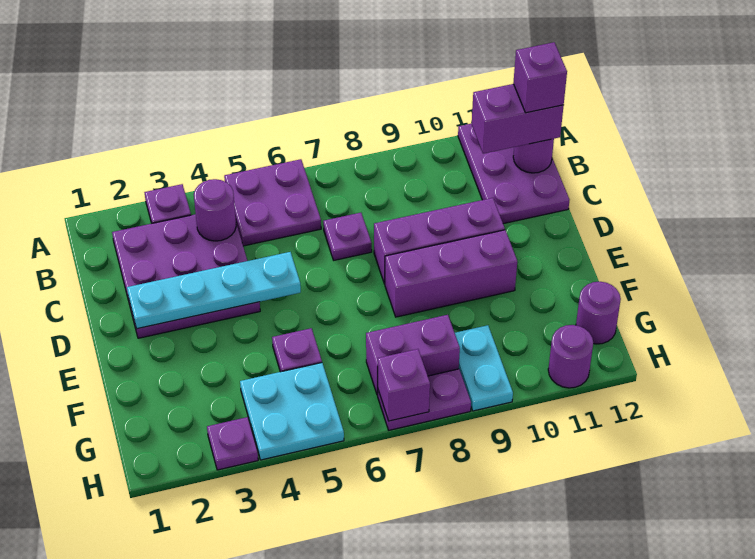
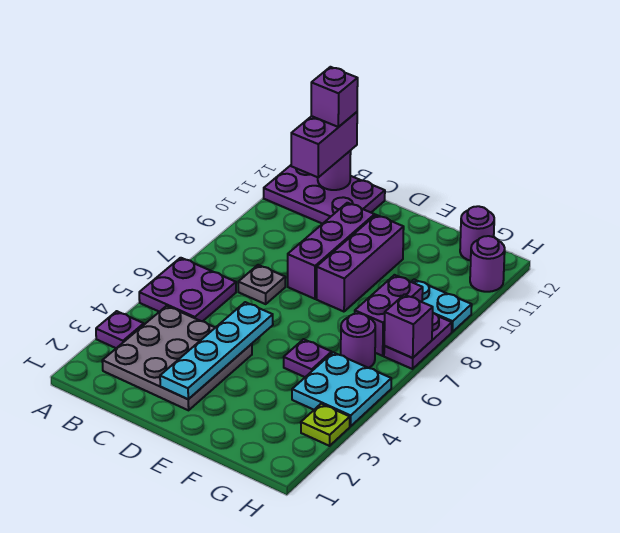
purple 3x3 plate [112,214,260,338] -> grey 3x3 plate [102,306,252,410]
purple 1x1 round brick [194,179,236,241] -> purple 1x1 round brick moved to [341,313,375,368]
purple 1x1 plate [323,213,372,260] -> grey 1x1 plate [238,265,285,304]
purple 1x1 plate [207,417,258,470] -> lime 1x1 plate [301,404,350,446]

